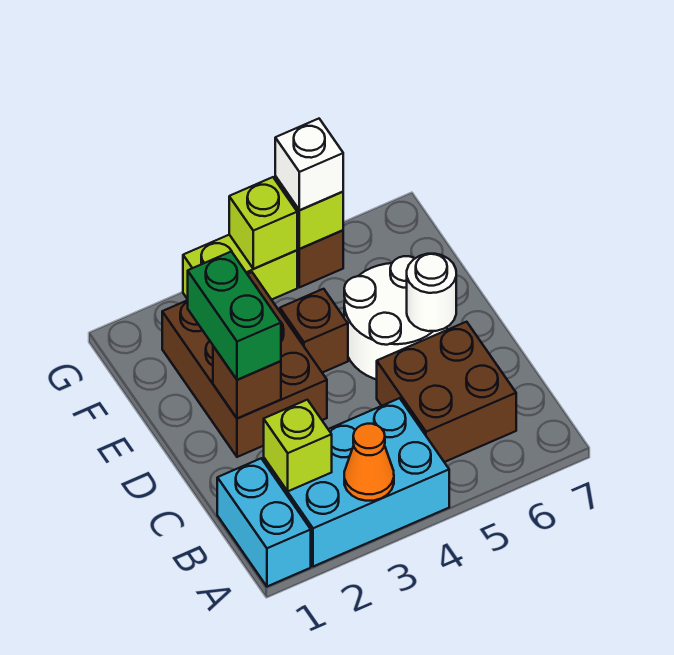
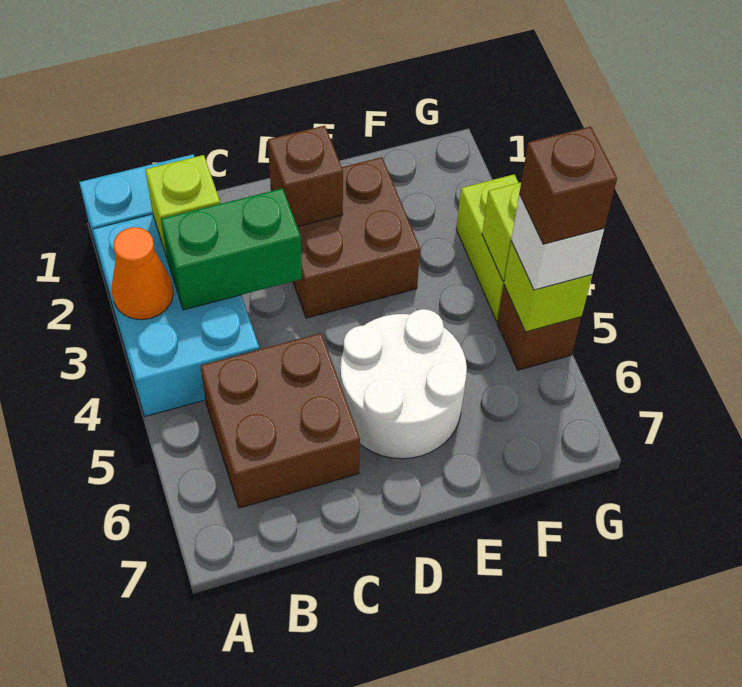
brown 2x3 brick [162,272,327,457] -> brown 2x2 brick [271,157,420,318]
green 1x2 brick [188,252,281,380] -> green 1x2 brick moved to [161,188,302,310]
white 1x1 round brick [407,254,456,331] -> none
brown 1x1 brick [280,289,348,373] -> brown 1x1 brick moved to [519,127,617,244]

